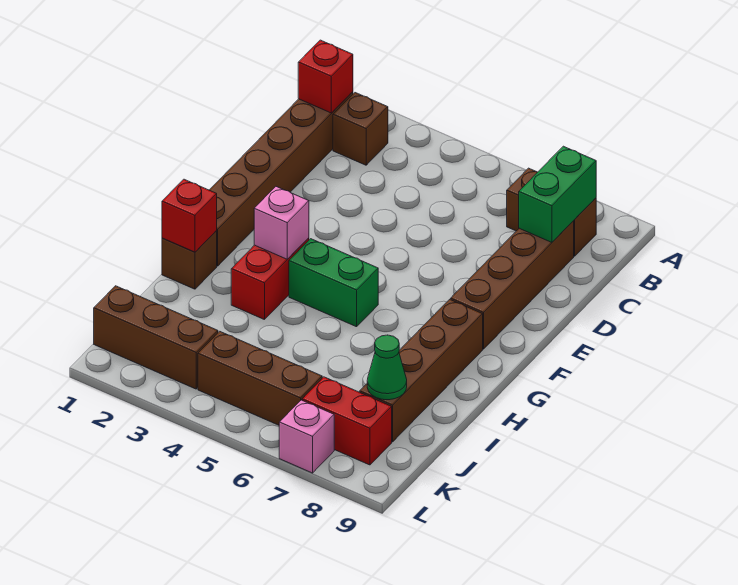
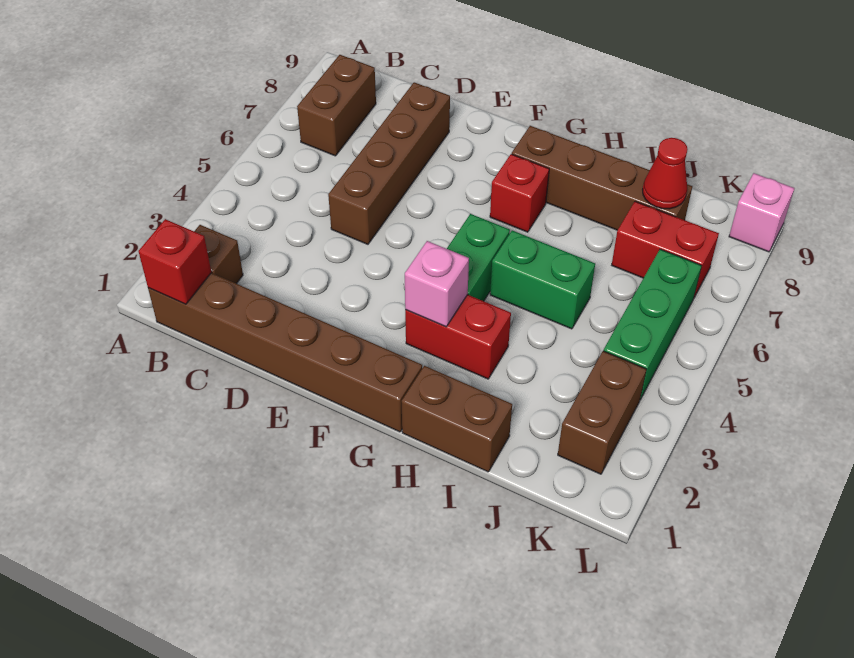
green 1x2 brick [519,146,596,242] -> green 1x2 brick moved to [490,230,595,329]
brown 1x4 brick [451,221,574,349] -> brown 1x4 brick turned to [328,82,450,244]
brown 1x1 brick [162,231,217,289] -> brown 1x2 brick [402,366,512,472]
red 1x1 brick [162,179,217,252] -> red 1x1 brick moved to [490,154,549,232]
green 1x1 cone [367,335,407,400] -> red 1x1 cone [643,138,688,209]
brown 1x3 brick [94,286,218,389] -> brown 1x2 brick [558,351,647,474]
brown 1x3 brick [198,331,322,425] -> green 1x3 brick [604,249,702,400]
red 1x2 brick [302,377,392,465] -> red 1x2 brick turned to [612,201,719,297]
pink 1x1 brick [279,400,334,473] -> pink 1x1 brick moved to [729,173,794,252]

